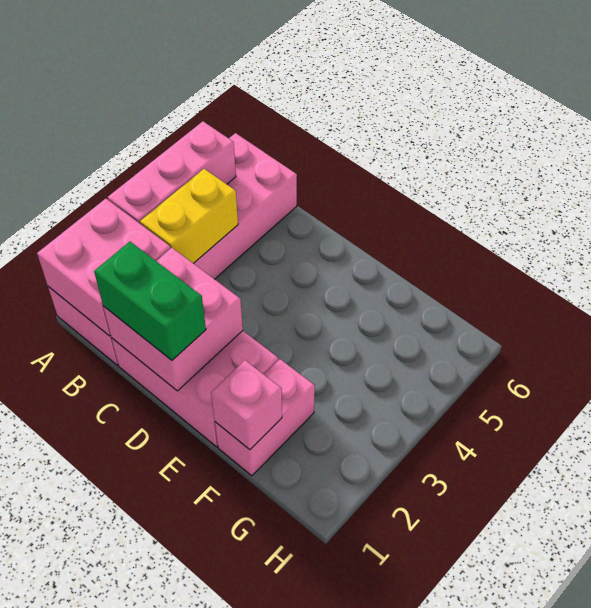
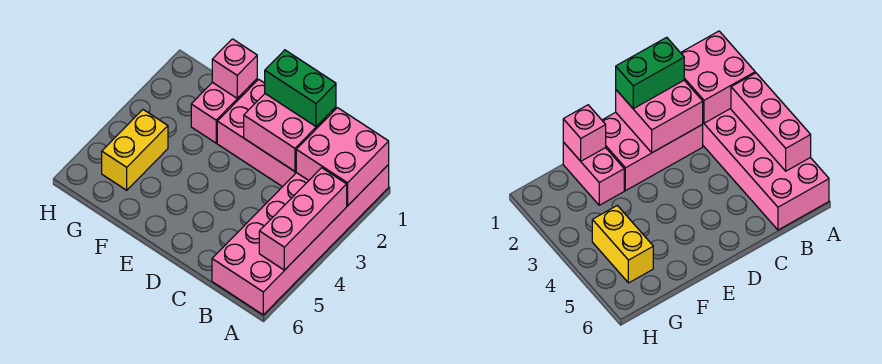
yellow 1x2 brick [140,169,238,263] -> yellow 1x2 brick moved to [102,110,168,190]

